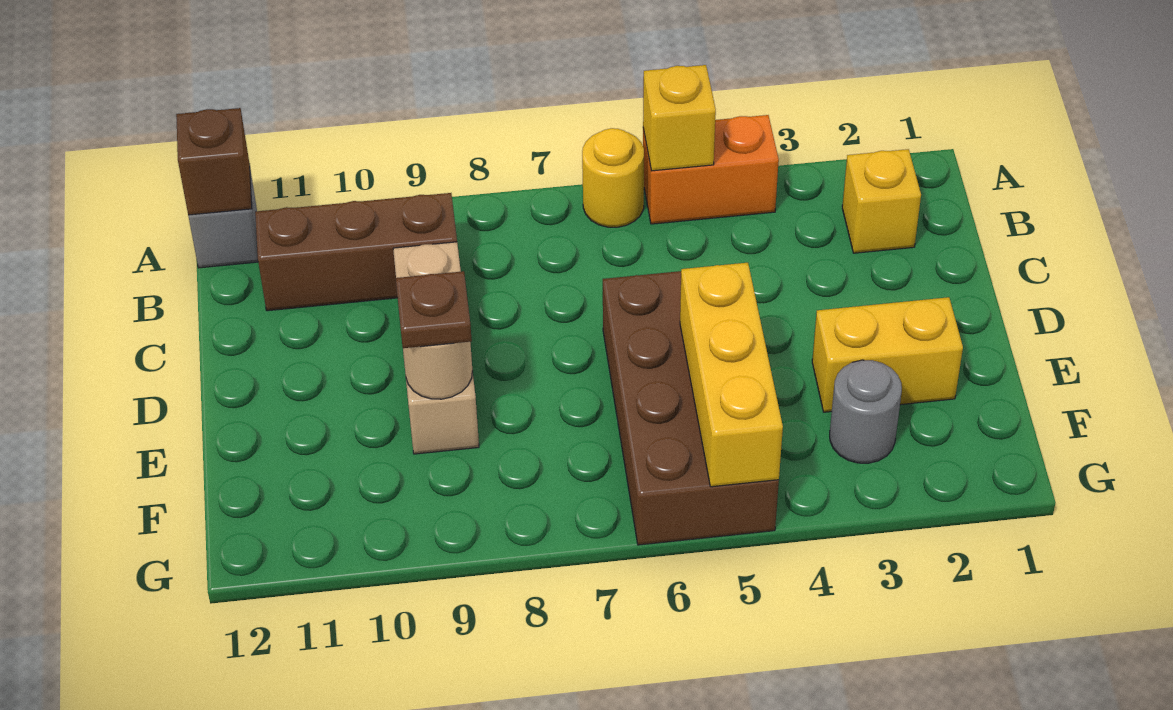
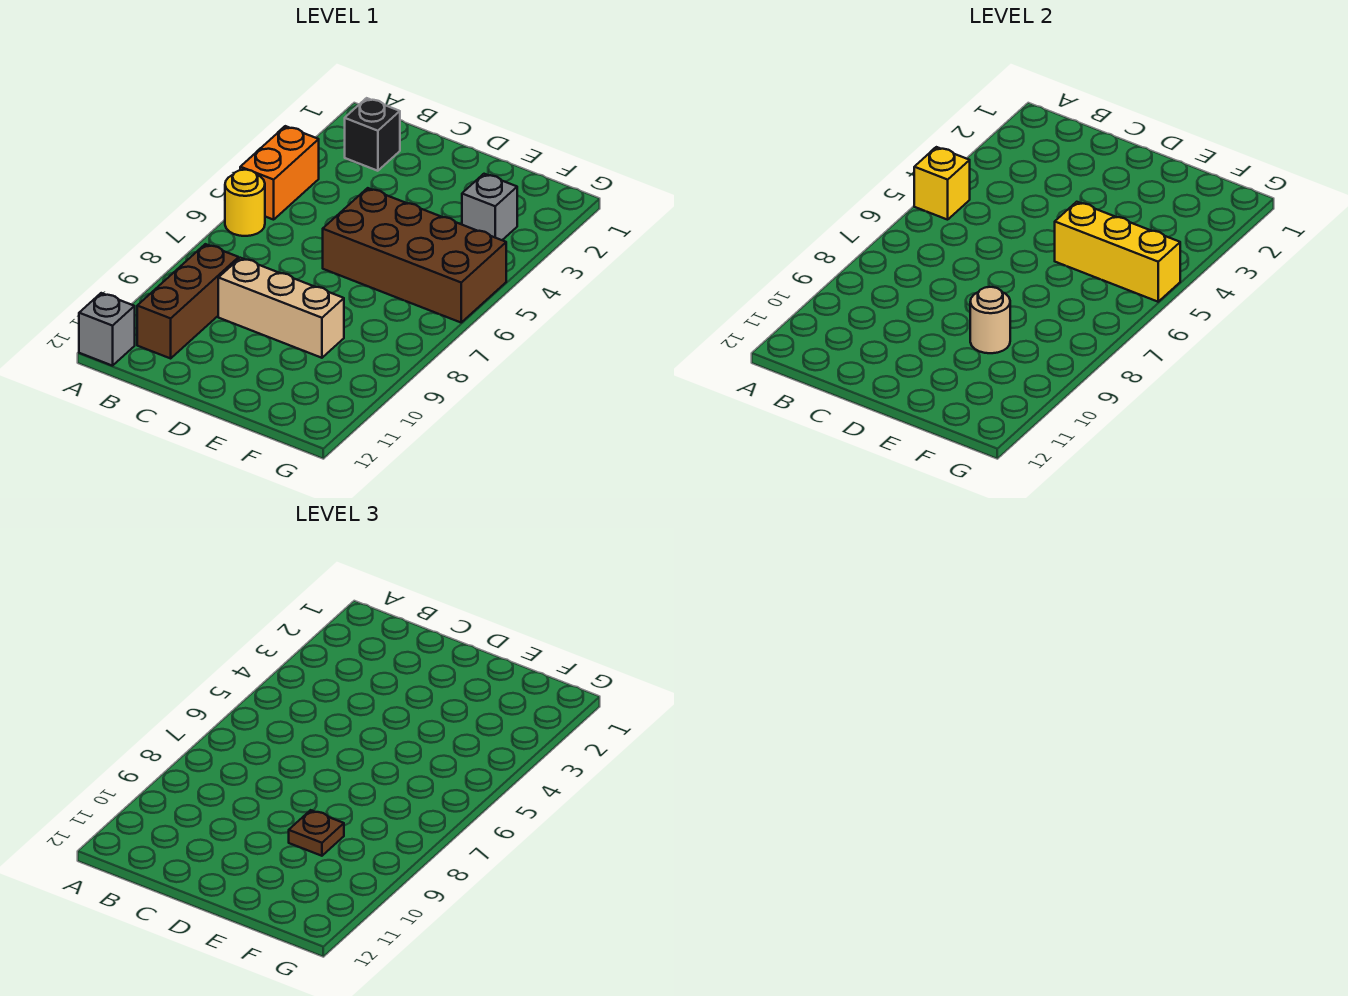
brown 1x1 brick [176,108,252,215] -> none
yellow 1x1 brick [842,149,921,253] -> black 1x1 brick [345,98,400,171]
yellow 1x2 brick [812,297,963,412] -> none
grey 1x1 round brick [830,360,902,463] -> grey 1x1 brick [462,174,517,240]

